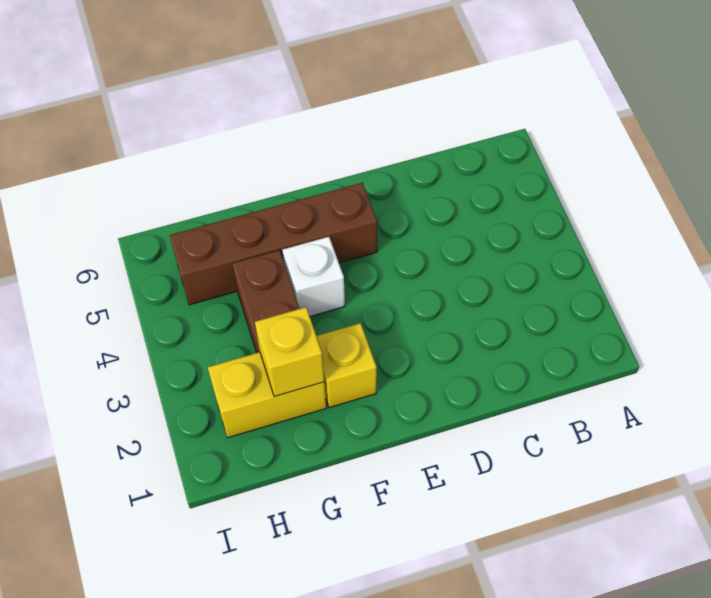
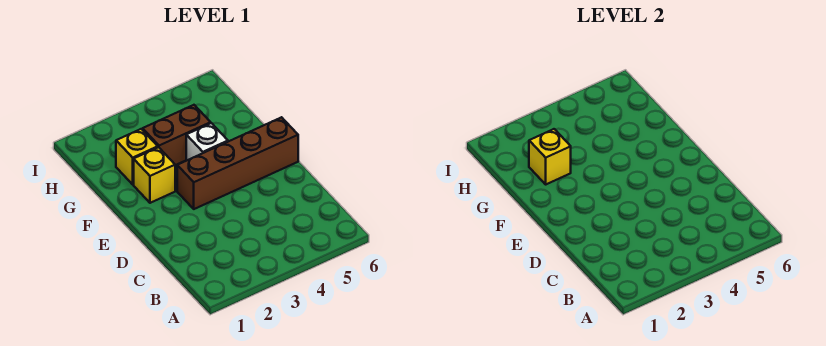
brown 1x4 brick [170,183,377,305] -> brown 1x4 brick turned to [177,117,298,209]
yellow 1x2 brick [208,352,326,438] -> yellow 1x1 brick [116,129,158,184]

